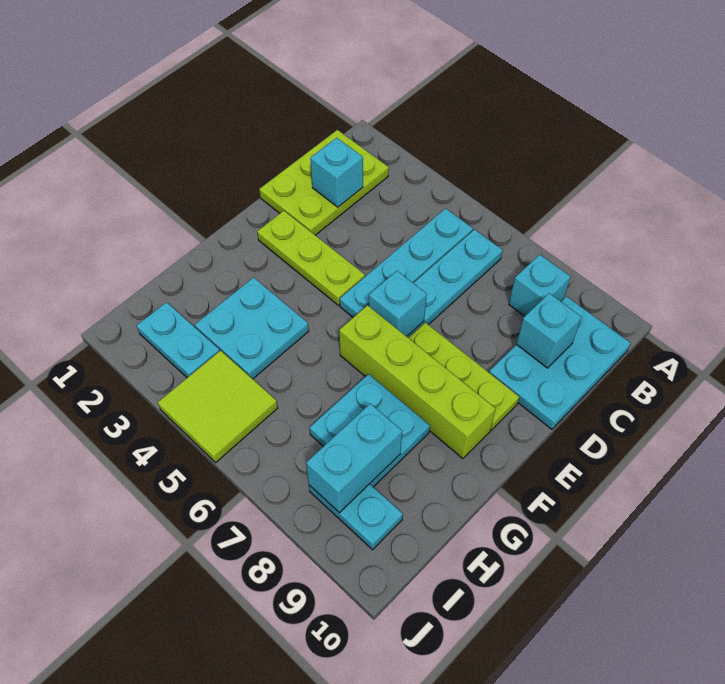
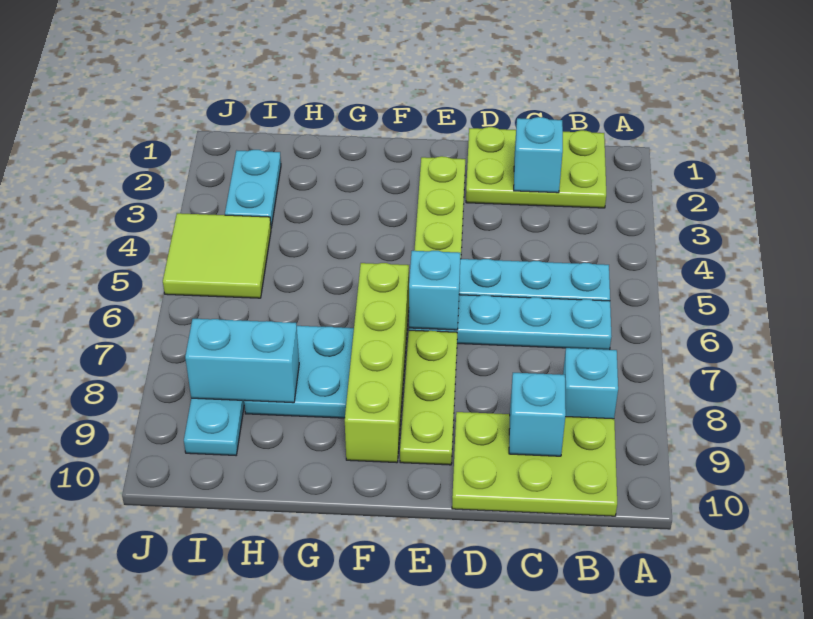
cyan 2x3 plate [489,296,630,429] -> lime 2x3 plate [452,412,617,516]
cyan 2x2 plate [195,277,309,379] -> none

